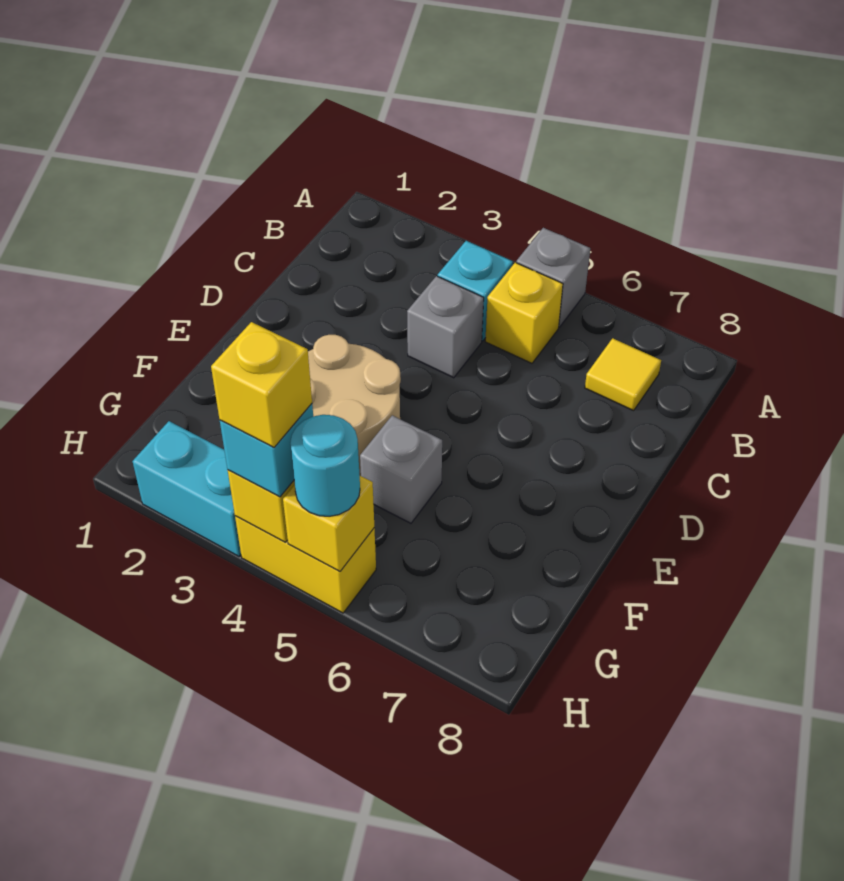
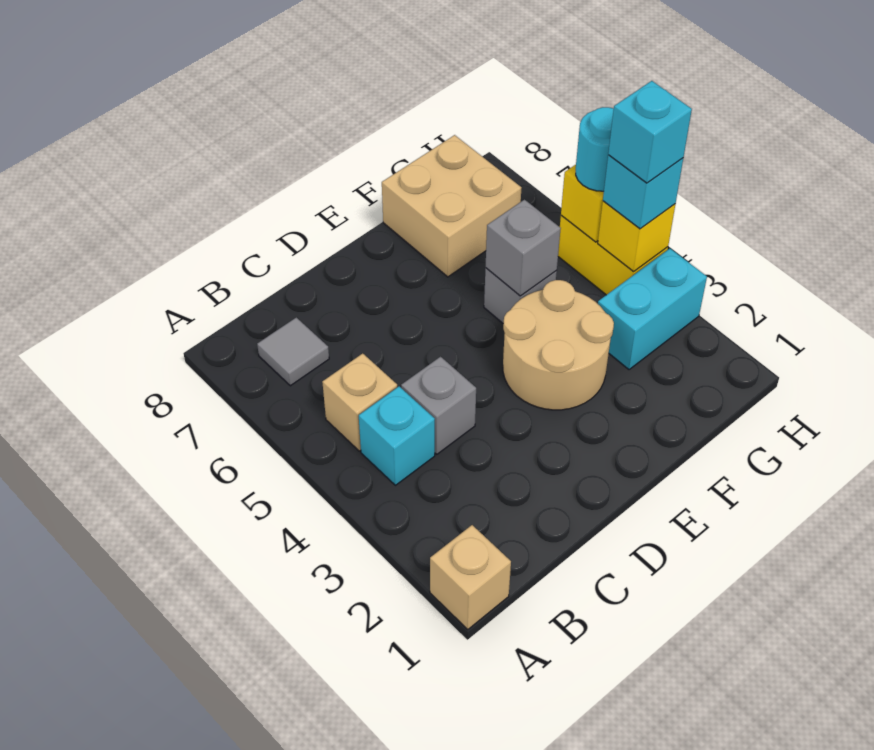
none -> tan 1x1 brick [430,525,511,629]
grey 1x1 brick [516,228,590,327] -> grey 1x1 brick moved to [486,200,561,296]
yellow 1x1 brick [485,263,563,363] -> tan 1x1 brick [322,353,397,451]
yellow 1x1 tile [585,338,661,411] -> grey 1x1 tile [257,317,329,386]
none -> tan 2x2 brick [382,135,521,277]
cyan 1x2 brick [133,421,241,556] -> cyan 1x2 brick turned to [598,249,707,370]
yellow 1x1 brick [211,322,312,447] -> cyan 1x1 brick [608,81,692,183]

